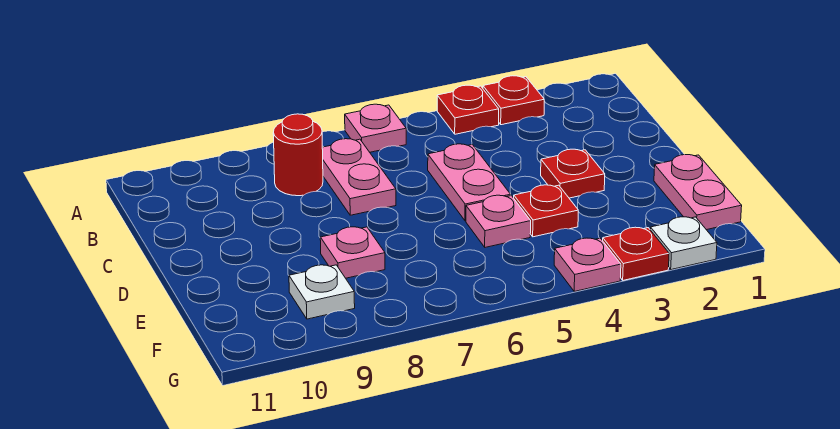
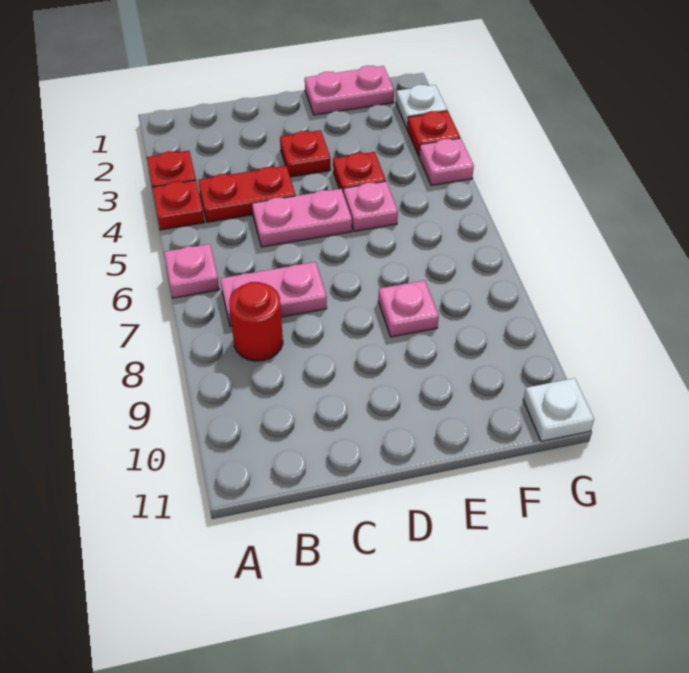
none -> red 1x2 plate [198,166,295,222]
white 1x1 plate [289,265,355,319] -> white 1x1 plate moved to [523,378,594,442]

